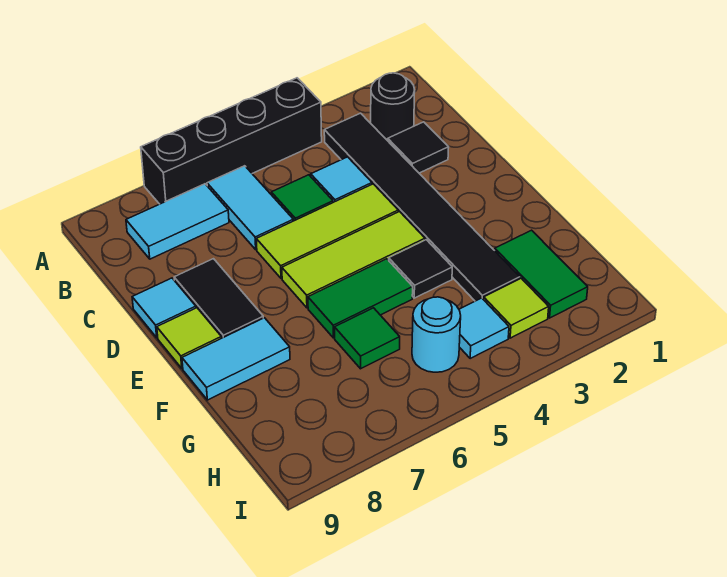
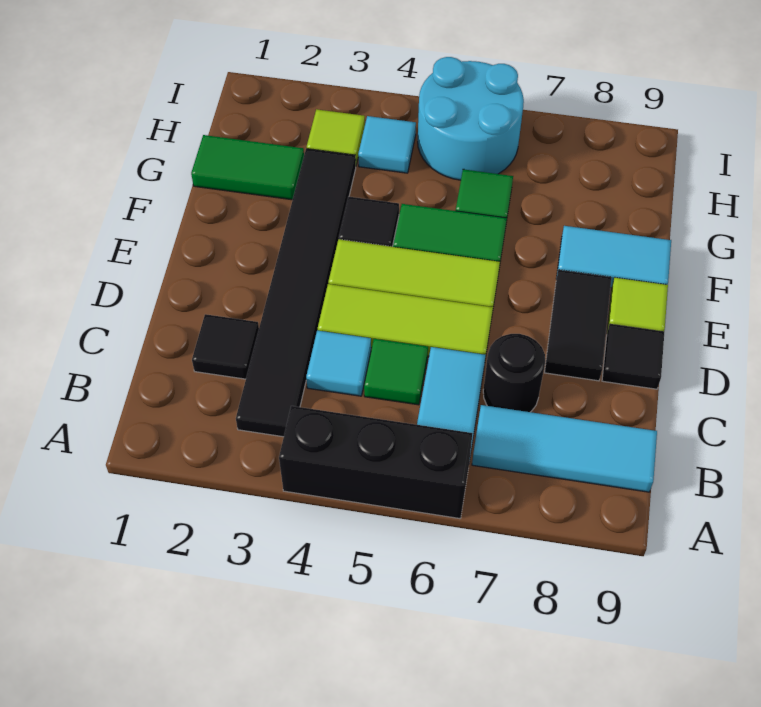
black 1x4 brick [141,78,322,204] -> black 1x3 brick [279,406,473,519]
black 1x1 round brick [371,73,415,141] -> black 1x1 round brick moved to [483,334,545,412]
cyan 1x2 tile [126,184,229,259] -> cyan 1x3 tile [472,405,657,492]
cyan 1x1 tile [132,278,196,338] -> black 1x1 tile [602,324,664,389]
green 1x2 tile [495,230,588,318] -> green 1x2 tile turned to [191,135,304,200]
cyan 1x1 round brick [412,297,461,372] -> cyan 2x2 round brick [418,57,524,180]

